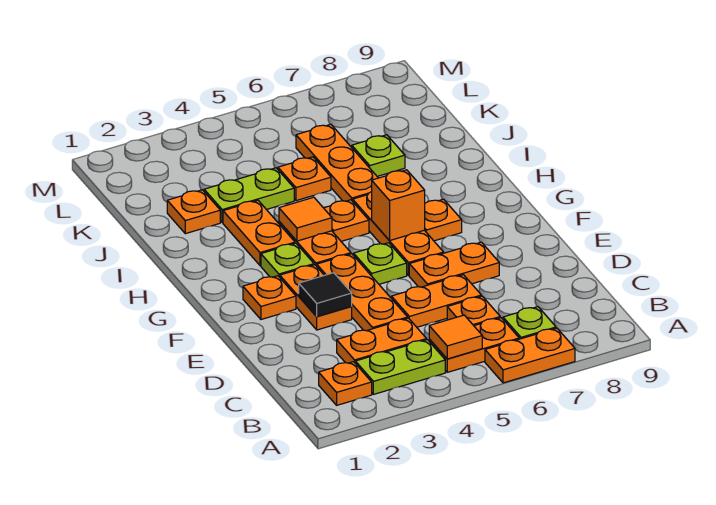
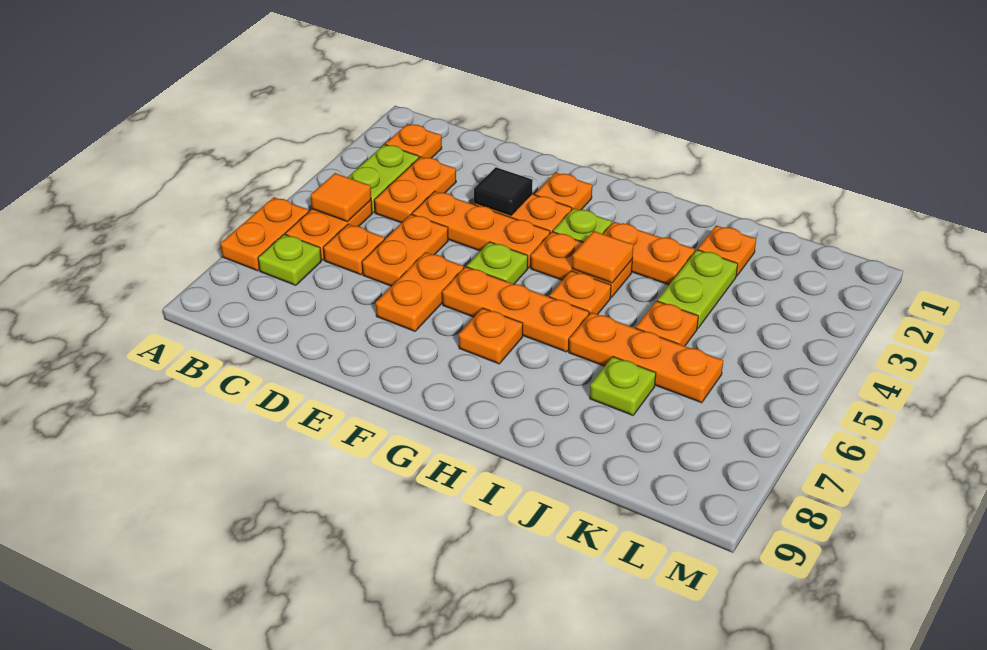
orange 1x1 brick [372,170,425,241] -> none

